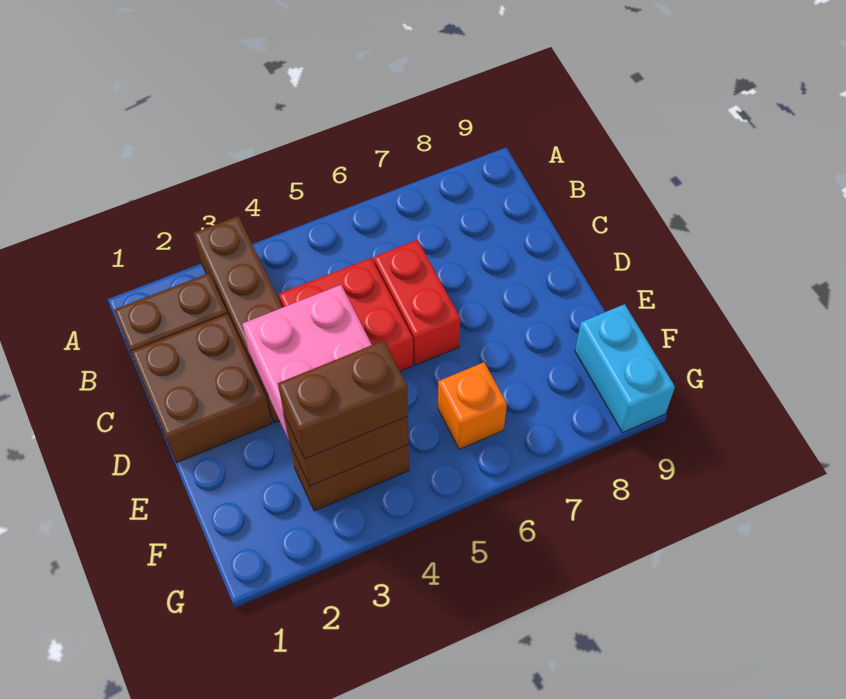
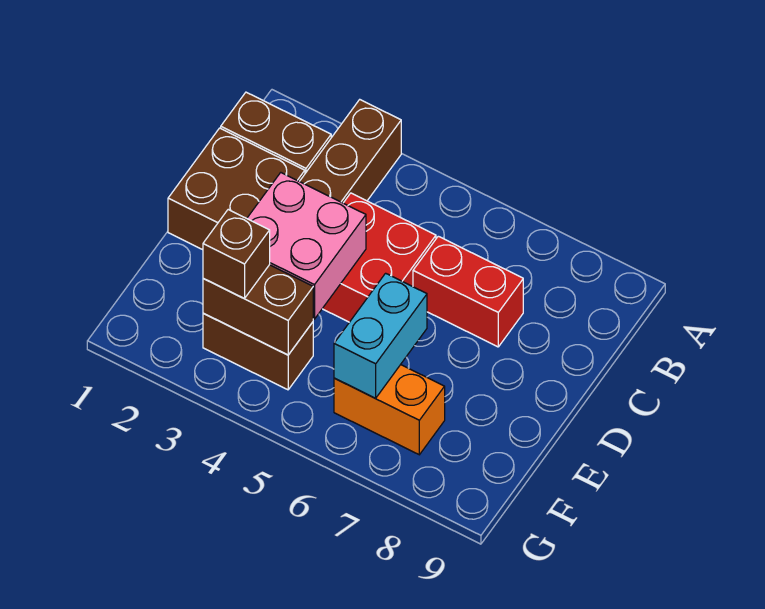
red 1x2 brick [374,240,460,365] -> red 1x2 brick turned to [413,236,523,347]
brown 1x2 brick [278,341,408,459] -> brown 1x1 brick [203,210,270,298]
orange 1x1 brick [438,362,507,449] -> orange 1x2 brick [334,365,445,455]
cyan 1x2 brick [575,304,675,433] -> cyan 1x2 brick moved to [334,273,427,398]

